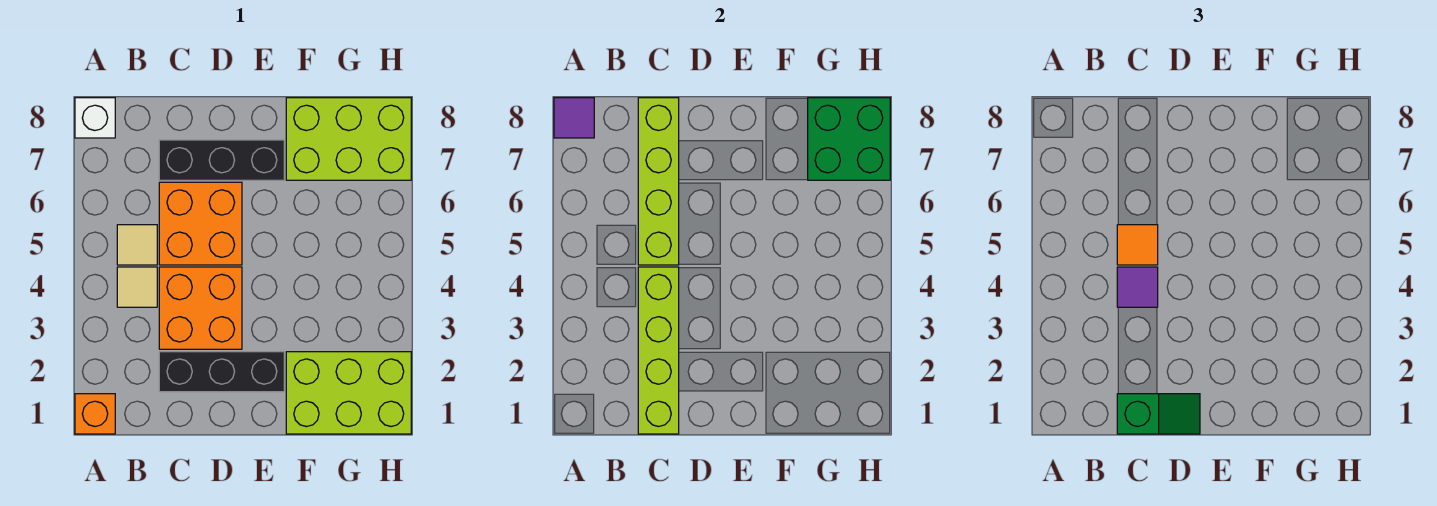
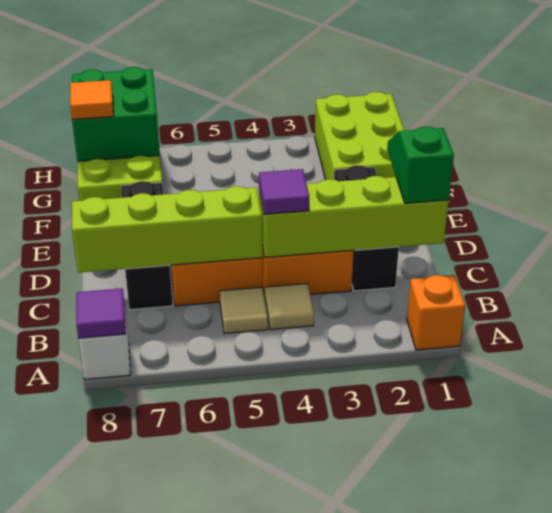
orange 1x1 tile [1117,225,1158,265] -> orange 1x1 tile moved to [70,80,113,120]

